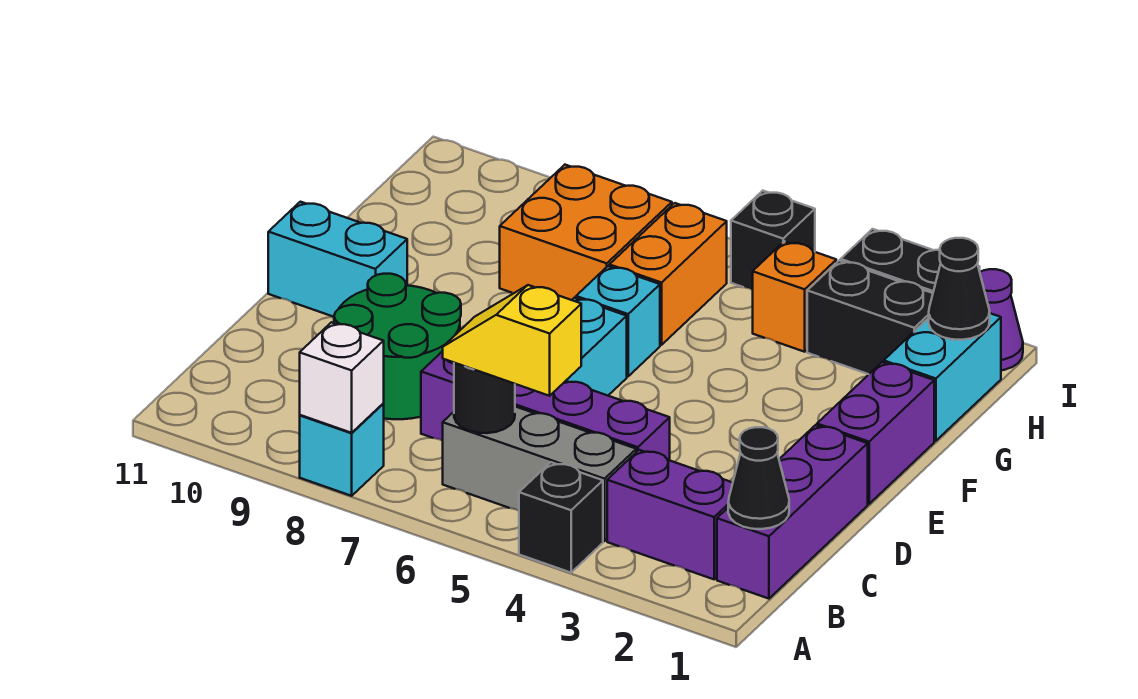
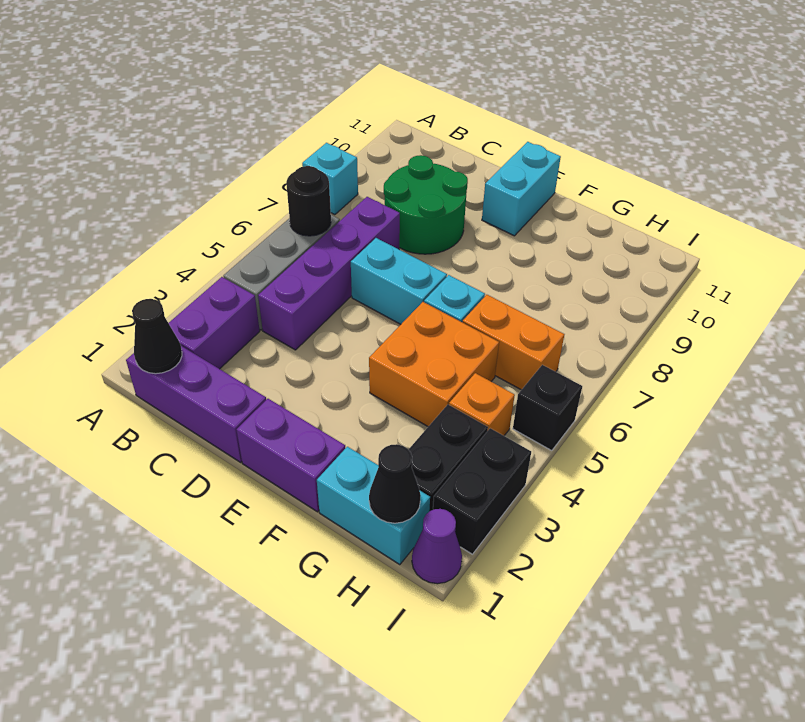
black 1x1 brick [519,462,603,573] -> none
white 1x1 brick [300,322,384,433] -> none
yellow 1x2 slope [443,285,581,396] -> none
orange 2x2 brick [500,165,672,300] -> orange 2x2 brick moved to [369,302,499,426]

